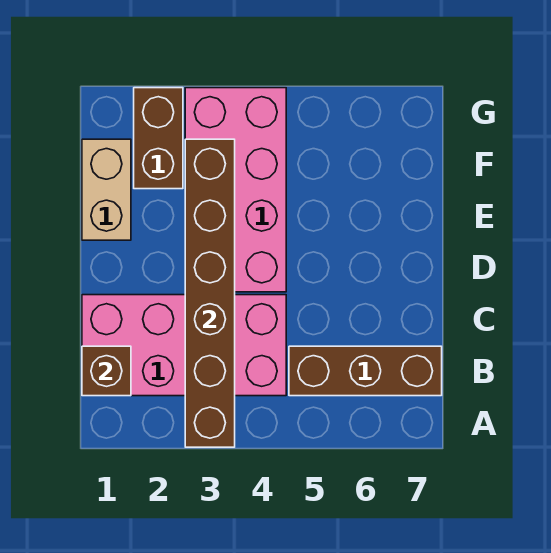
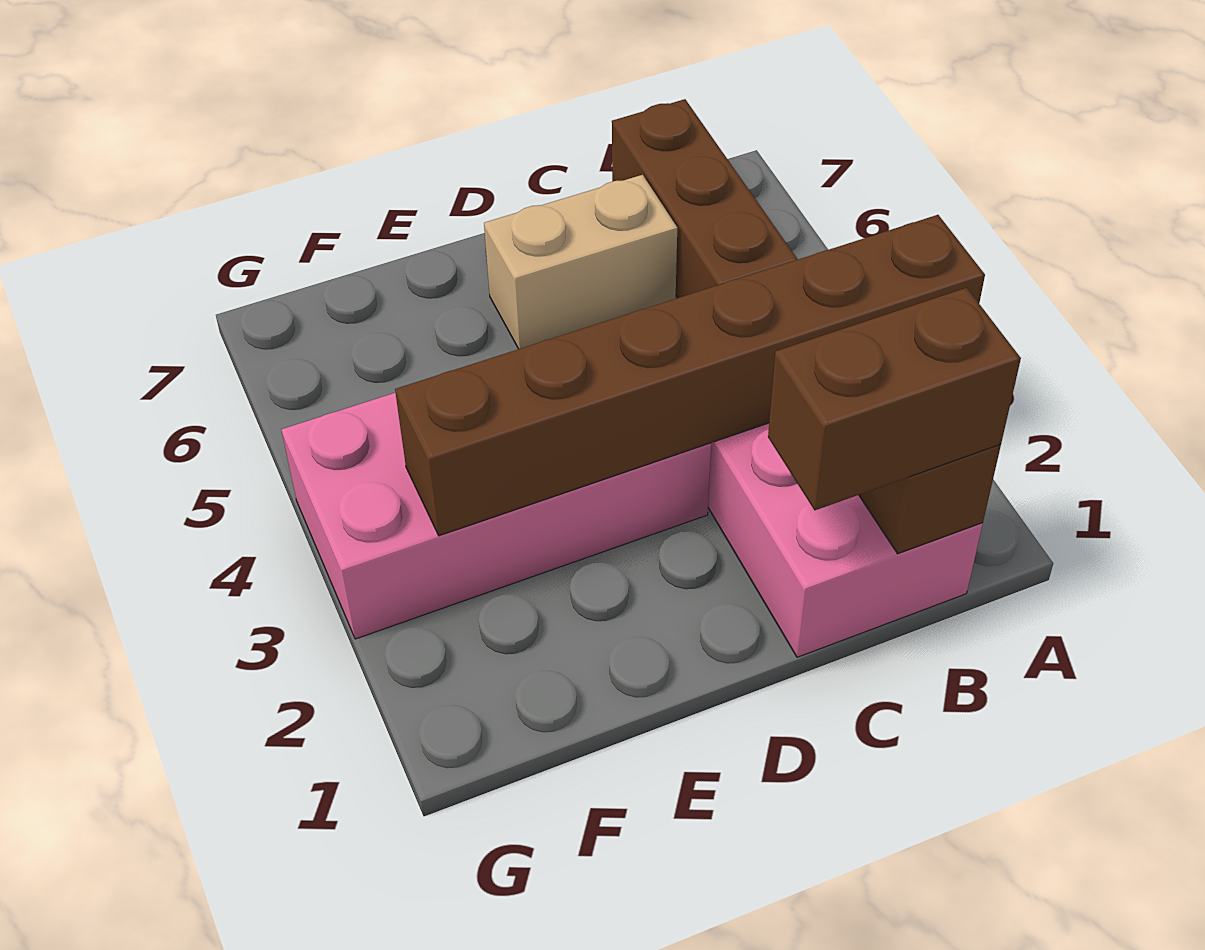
tan 1x2 brick [82,139,131,240] -> tan 1x2 brick moved to [484,175,677,349]
brown 1x2 brick [134,88,183,189] -> brown 1x2 brick moved to [768,288,1021,510]

